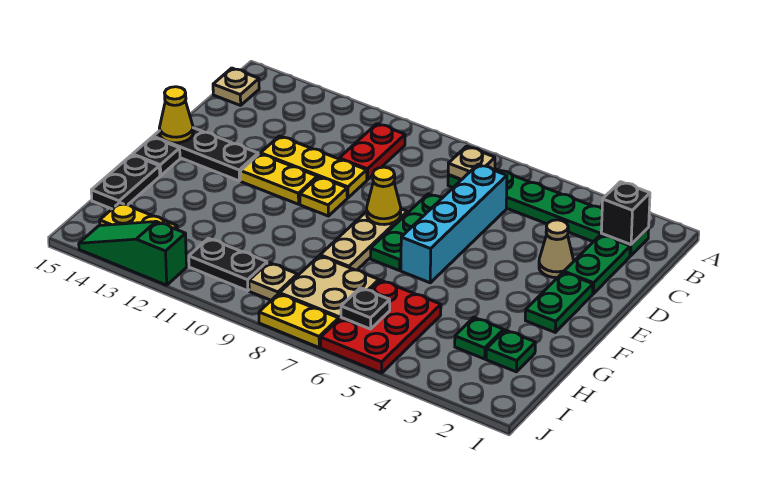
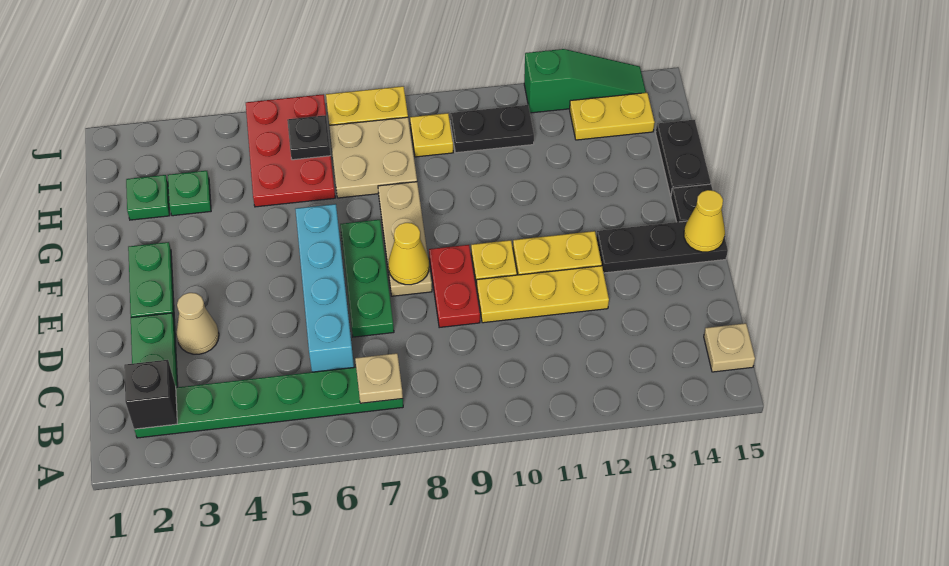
red 1x2 plate [339,124,405,180] -> red 1x2 plate moved to [429,245,480,328]
tan 1x1 plate [249,262,298,300] -> yellow 1x1 plate [410,113,453,157]

